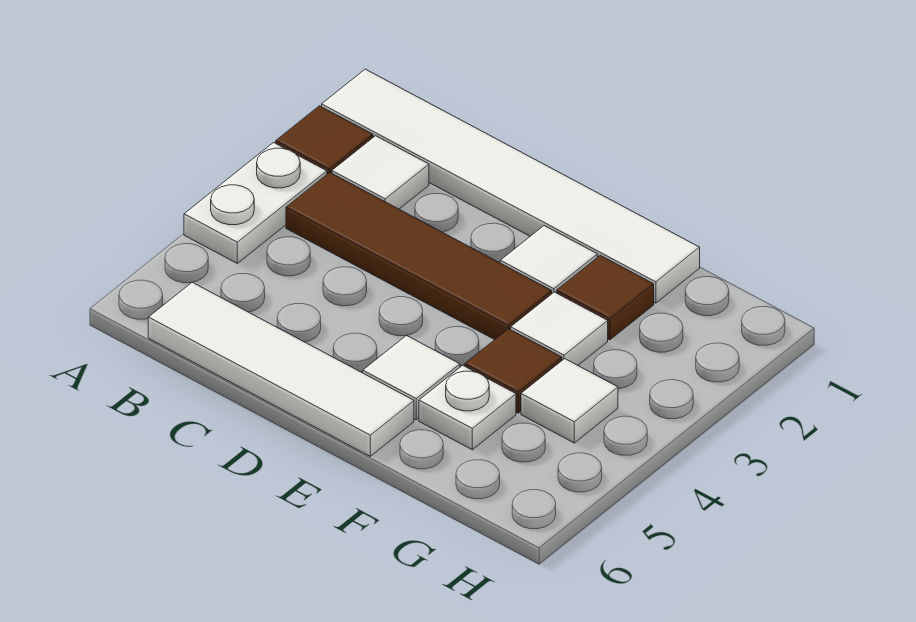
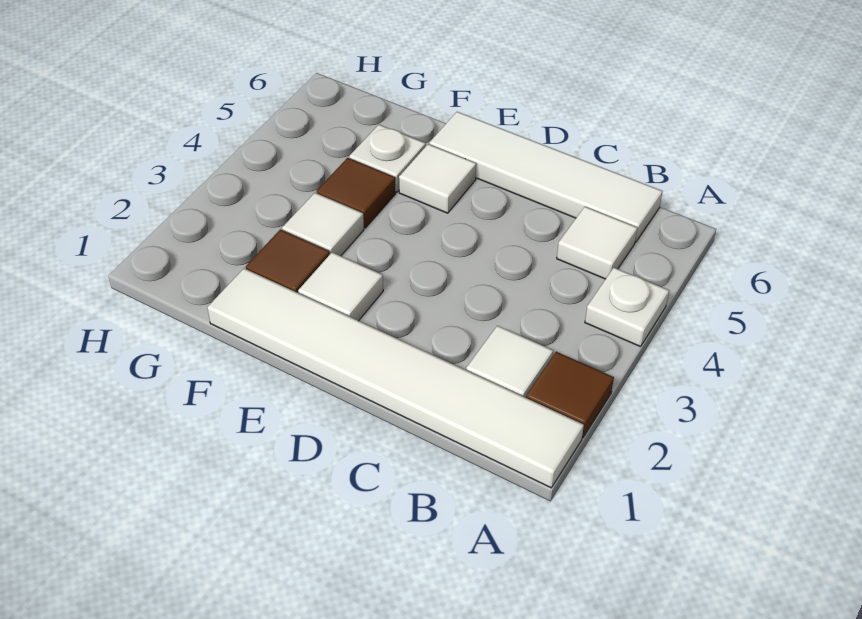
white 1x2 plate [184,143,327,263] -> white 1x1 plate [585,268,669,347]
brown 1x4 tile [286,172,552,340] -> none
white 1x1 tile [521,359,618,443] -> white 1x1 tile moved to [557,207,637,279]

